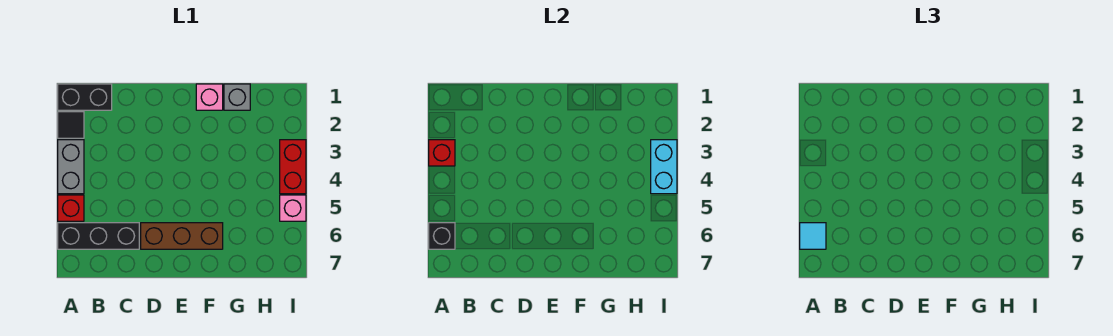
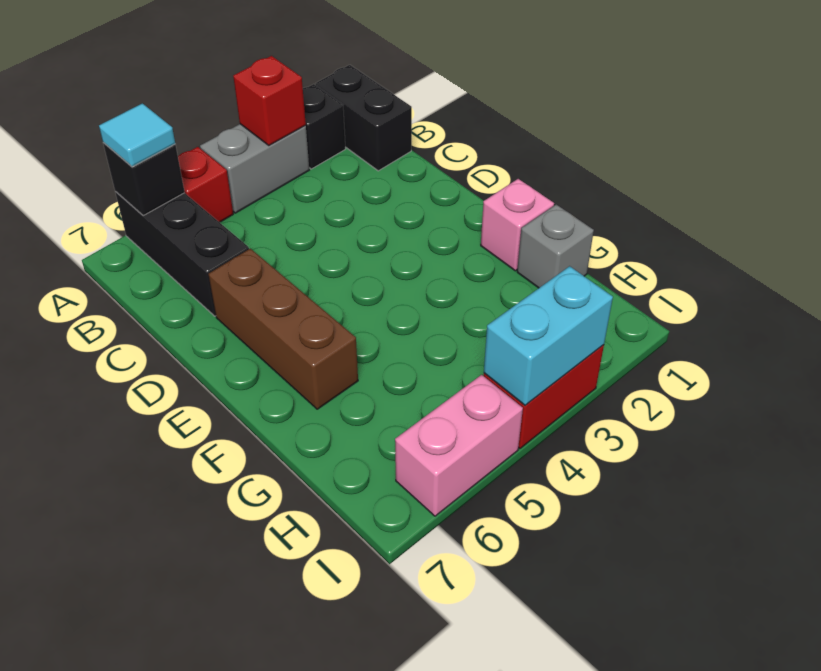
black 1x1 tile [58,112,84,138] -> black 1x1 brick [303,84,346,169]
pink 1x1 brick [280,195,306,221] -> pink 1x2 brick [395,375,523,516]

